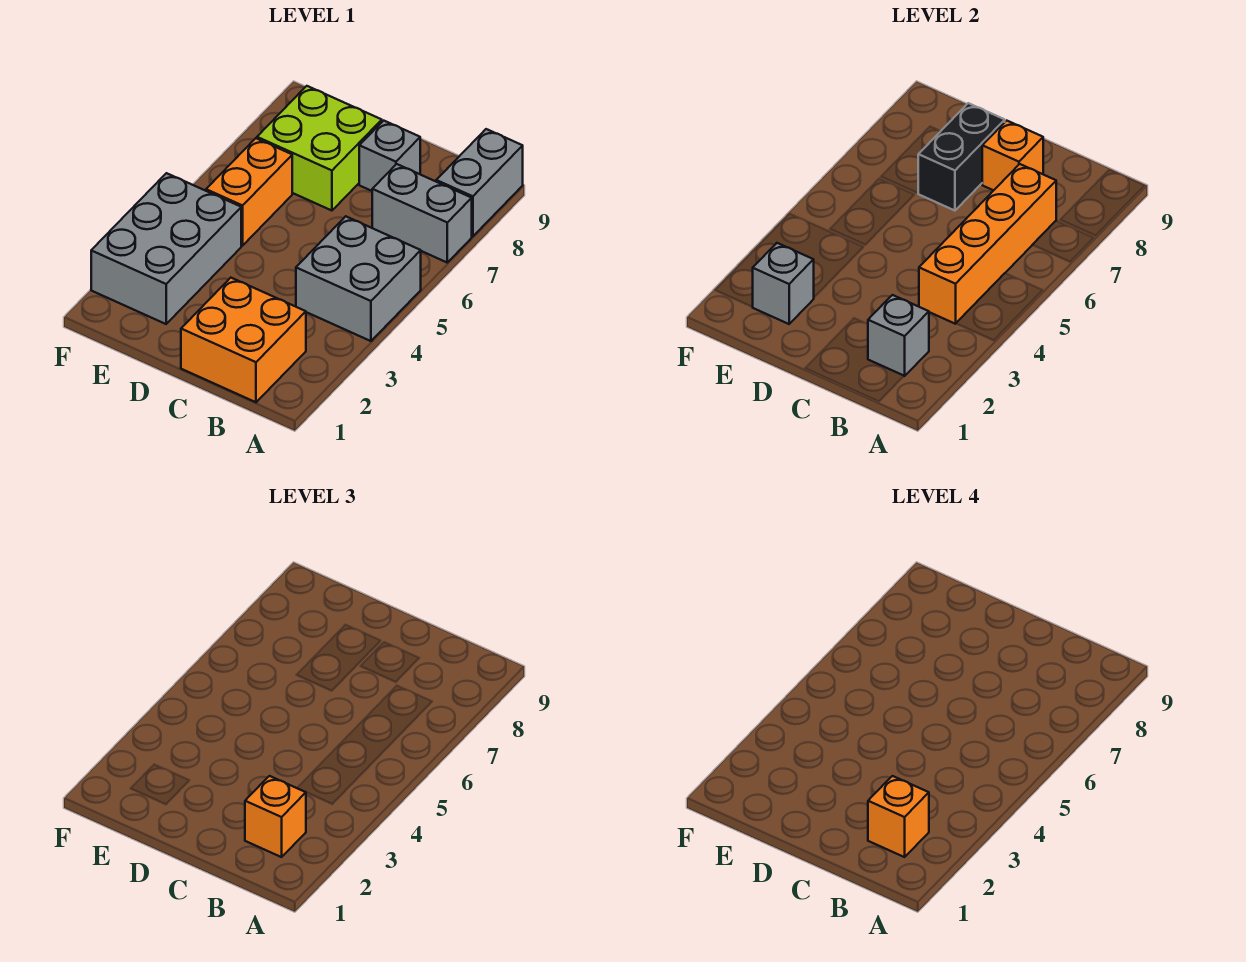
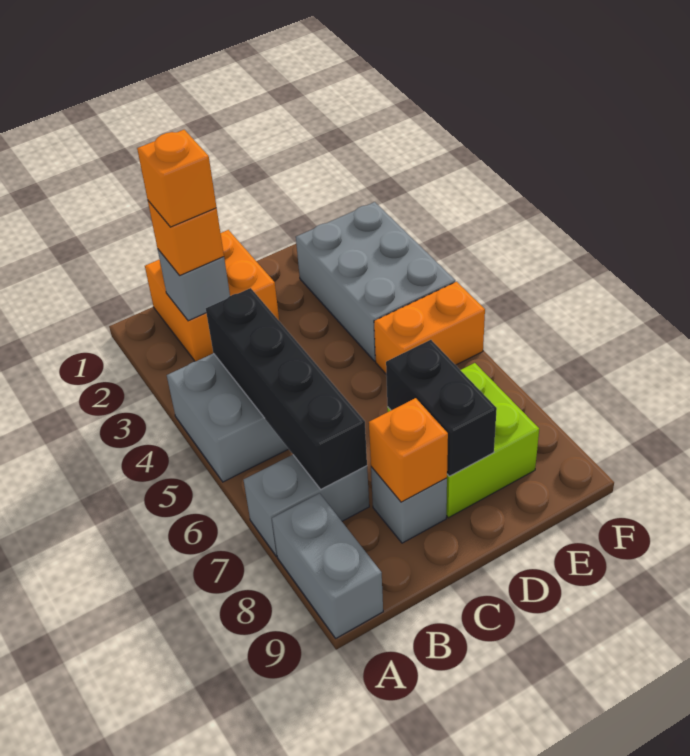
orange 1x4 brick [919,164,1056,324] -> black 1x4 brick [206,288,367,489]
grey 1x1 brick [753,243,814,324] -> none
orange 1x2 brick [206,138,292,246] -> orange 1x2 brick turned to [374,282,485,374]

